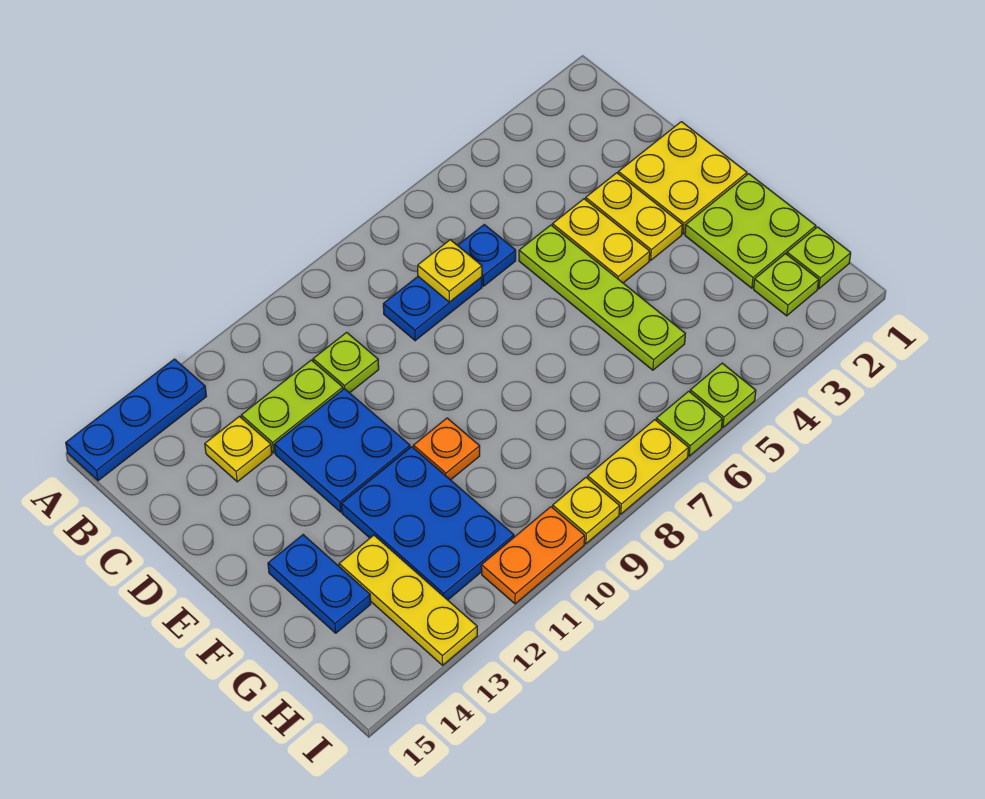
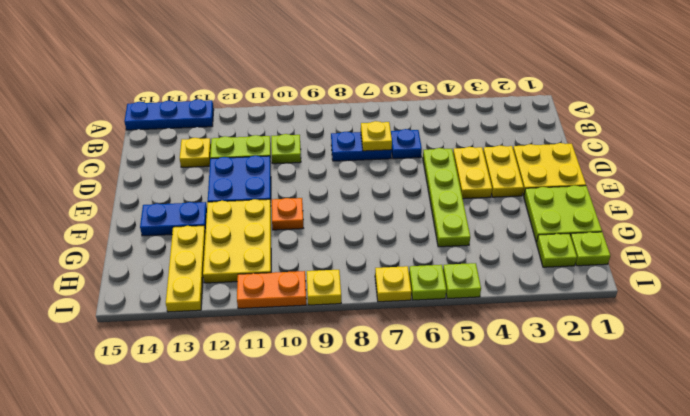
blue 2x3 plate [342,447,514,600] -> yellow 2x3 plate [203,199,271,283]
blue 1x2 plate [268,535,371,633] -> blue 1x2 plate turned to [140,202,207,236]
yellow 1x2 plate [588,420,688,514] -> yellow 1x1 plate [375,266,411,302]

